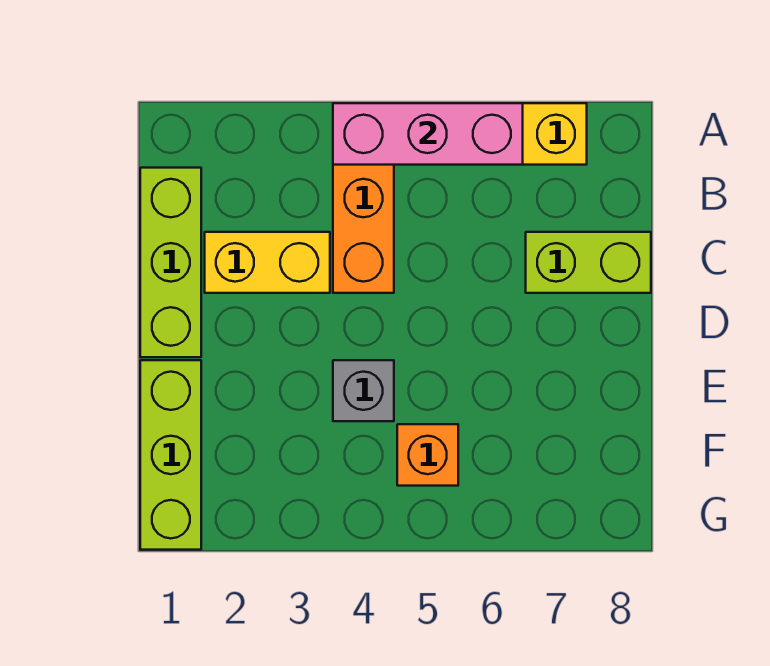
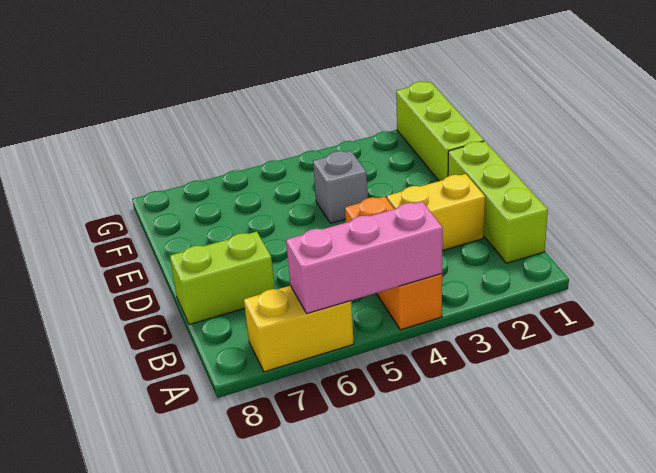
orange 1x1 brick [397,424,458,486] -> none

